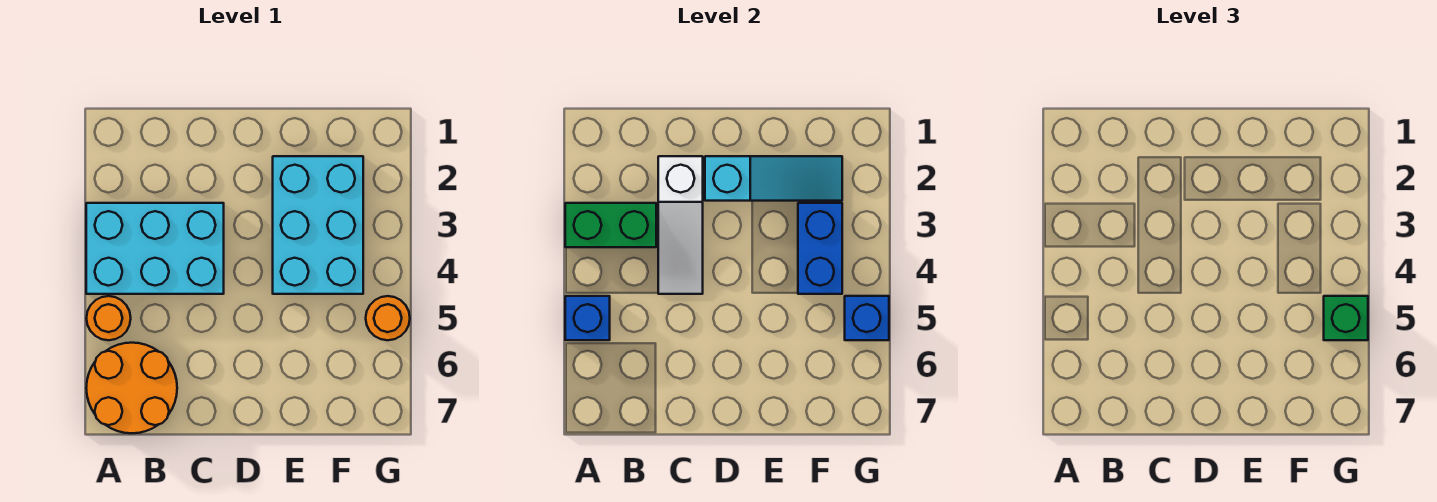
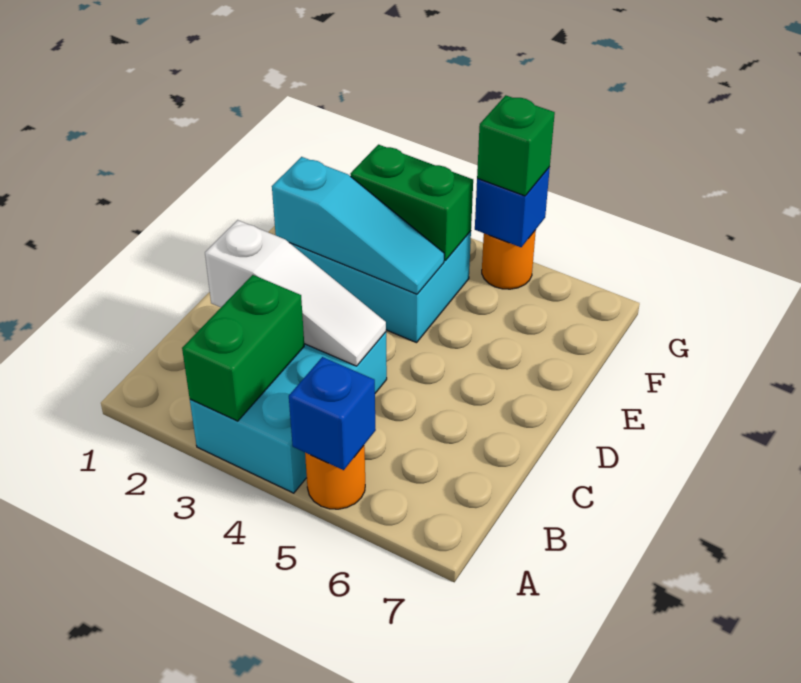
orange 2x2 round brick [86,343,177,433] -> none
cyan 1x3 slope [705,156,842,201] -> cyan 1x3 slope turned to [272,157,444,294]
blue 1x2 brick [798,203,842,294] -> green 1x2 brick [350,145,473,261]

